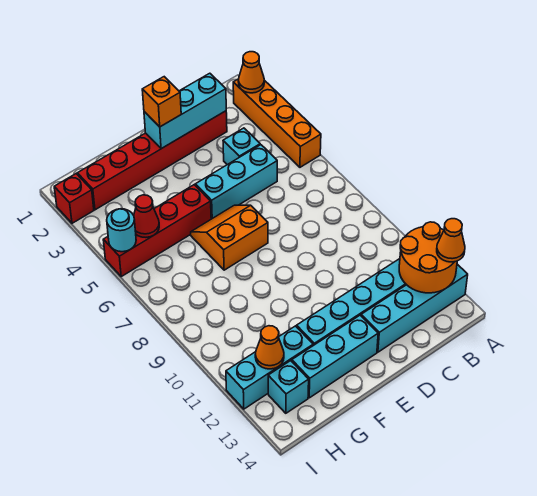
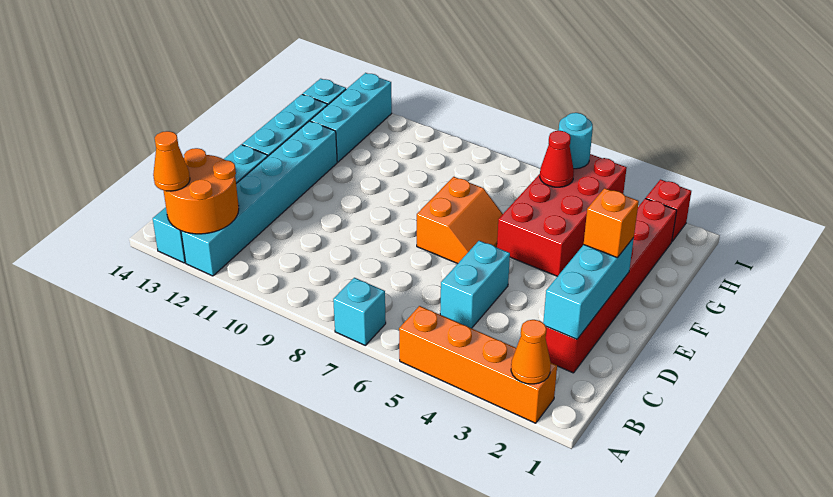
cyan 1x1 brick [223,128,260,165] -> cyan 1x1 brick moved to [333,278,386,345]
cyan 1x3 brick [195,145,277,219] -> cyan 1x2 brick [440,241,510,328]
red 1x4 brick [103,185,211,276] -> red 2x4 brick [497,154,627,276]
orange 1x1 cone [255,326,284,369] -> none

